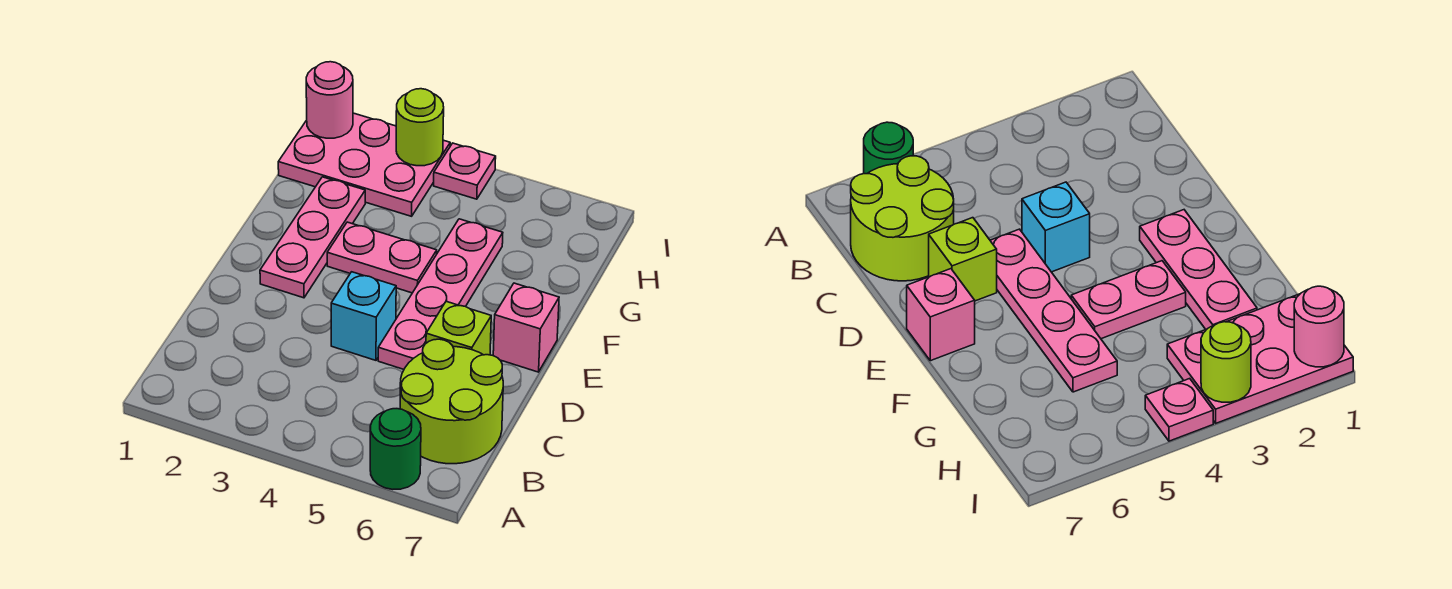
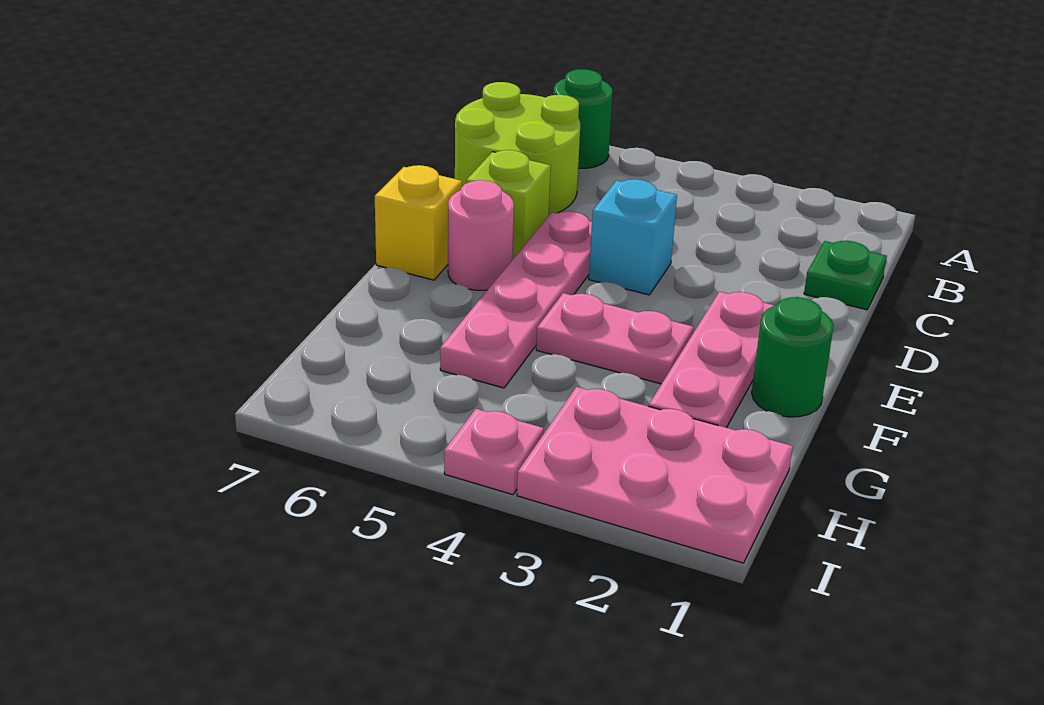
none -> green 1x1 plate [804,241,887,310]
pink 1x1 brick [493,283,559,372] -> yellow 1x1 brick [375,165,462,280]
none -> green 1x1 round brick [752,297,834,417]
pink 1x1 round brick [306,62,353,138] -> pink 1x1 round brick moved to [448,180,514,290]
lime 1x1 round brick [396,89,444,166] -> none

